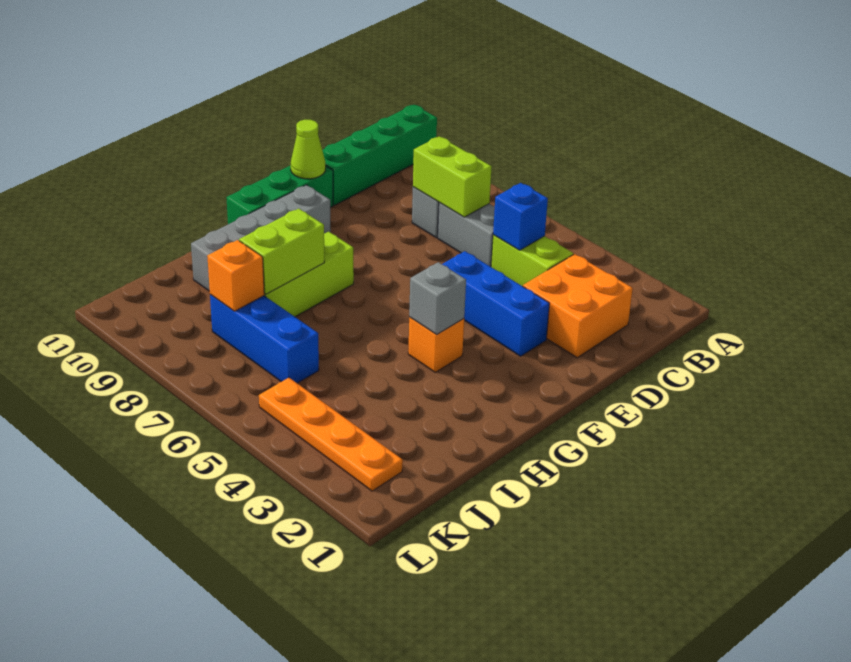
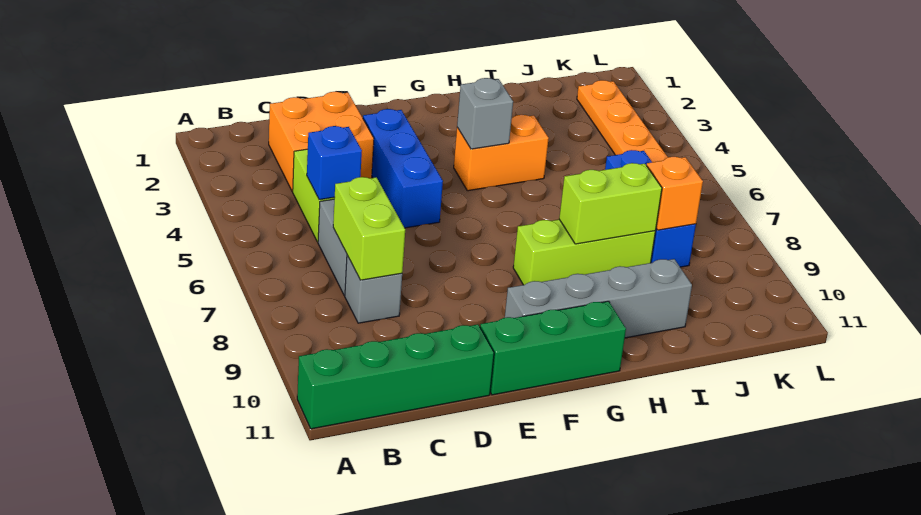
lime 1x1 cone [291,120,326,179] -> none
orange 1x1 brick [408,317,464,372] -> orange 1x2 brick [454,115,549,191]

